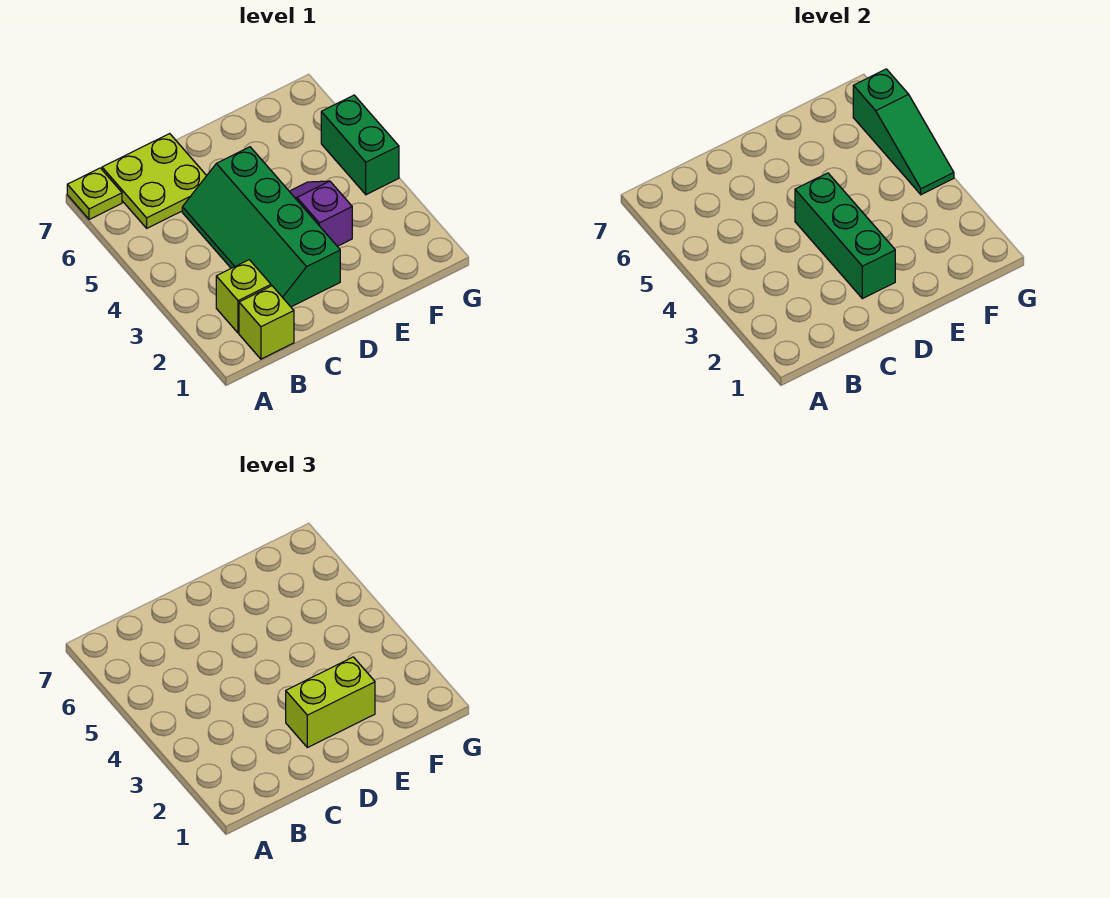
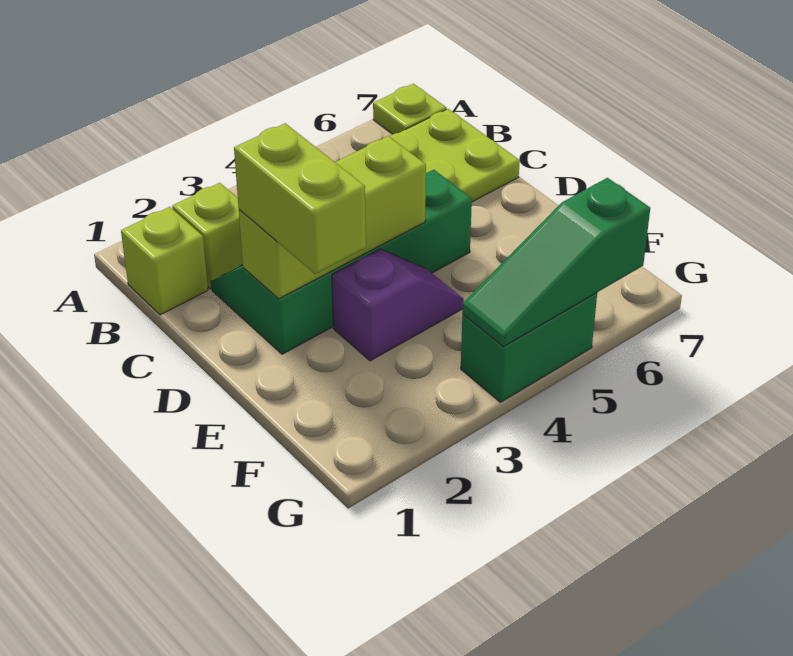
green 1x3 brick [795,173,895,299] -> lime 1x3 brick [239,136,426,299]

